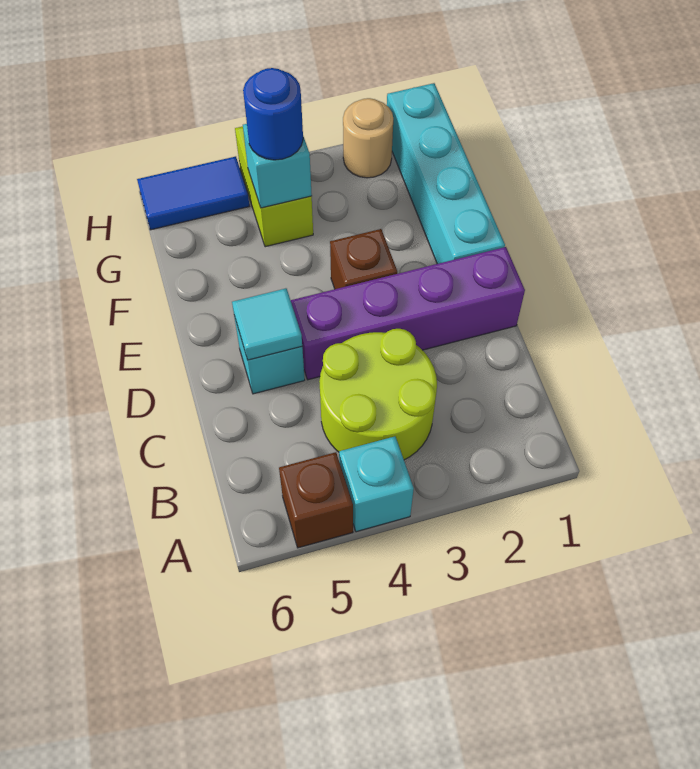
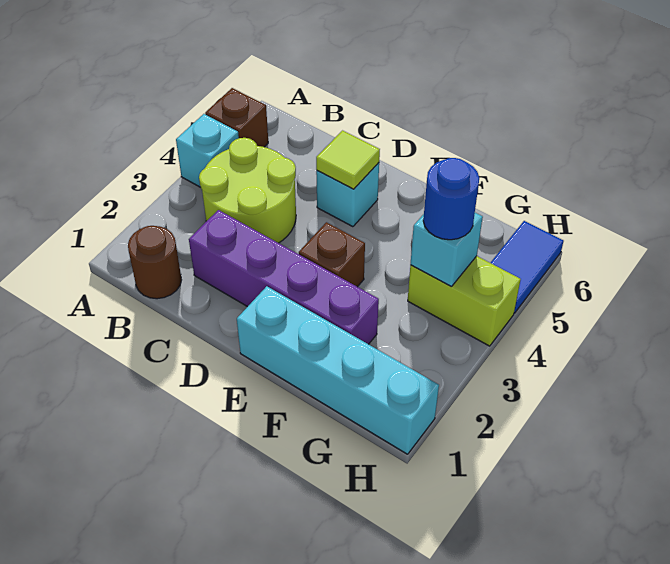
none -> brown 1x1 round brick [128,226,181,299]
purple 1x4 brick [291,247,525,380] -> purple 1x4 brick turned to [189,210,379,344]
cyan 1x1 tile [232,288,302,360] -> lime 1x1 tile [316,131,380,189]
tan 1x1 round brick [343,98,393,178] -> none

